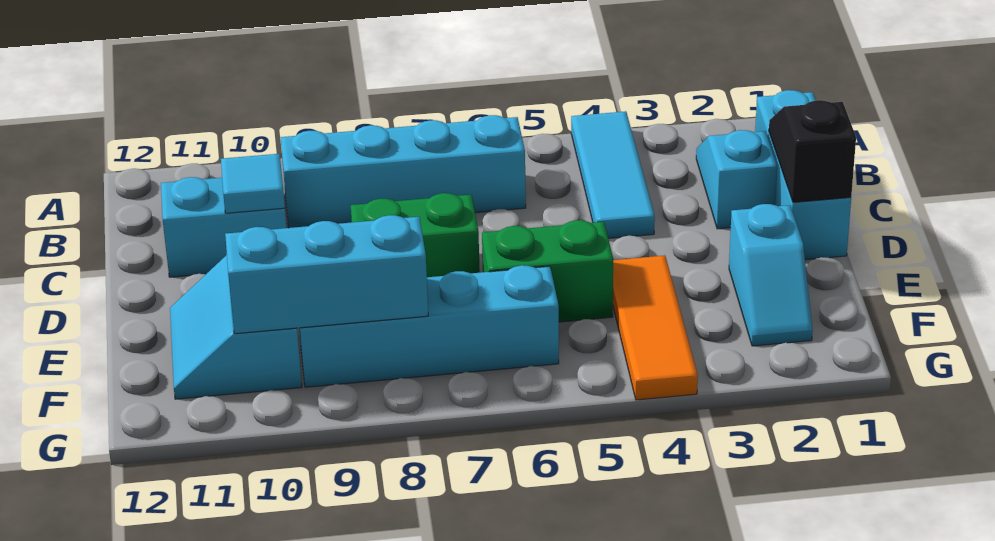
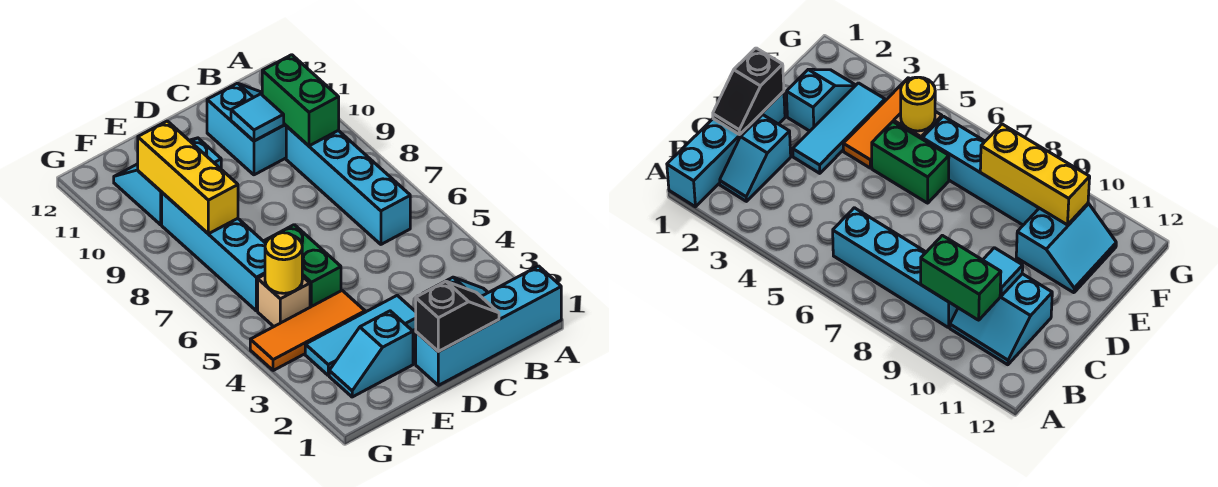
cyan 1x3 tile [571,111,655,238] -> cyan 1x3 tile moved to [305,295,416,375]
cyan 1x3 brick [755,90,851,260] -> cyan 1x4 brick [416,266,561,385]
green 1x2 brick [351,193,480,277] -> green 1x2 brick moved to [262,55,339,146]
none -> tan 1x1 brick [258,275,310,326]
none -> yellow 1x1 round brick [265,233,302,293]
cyan 1x3 brick [225,215,428,334] -> yellow 1x3 brick [138,121,238,234]

